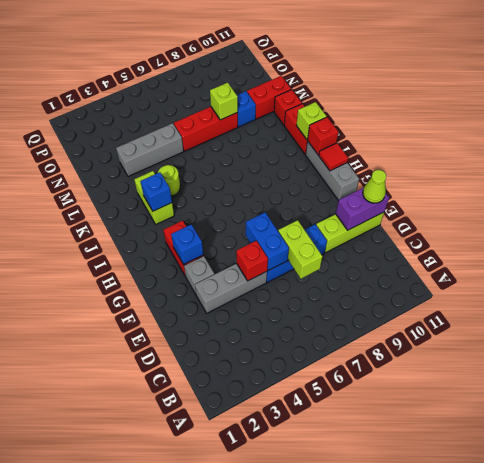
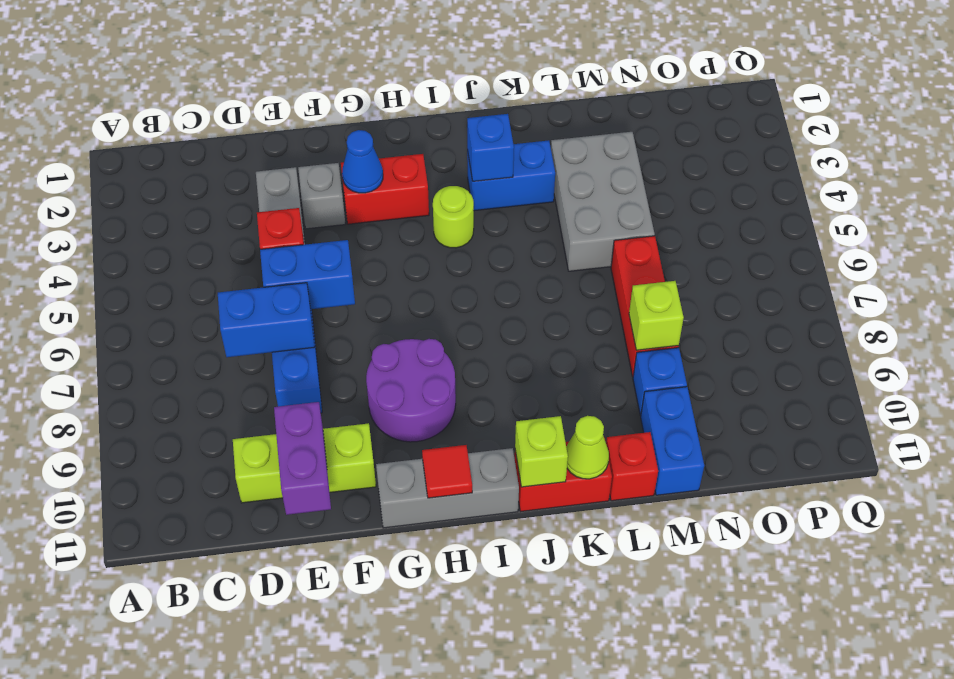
lime 1x2 brick [278,220,322,278] -> blue 1x2 brick [218,283,315,357]
lime 1x3 brick [316,212,384,253] -> lime 1x3 brick turned to [233,423,376,503]
lime 1x1 cone [363,170,386,203] -> lime 1x1 cone moved to [566,416,609,479]
blue 1x1 brick [171,225,203,264] -> blue 1x1 cone [342,130,383,193]
none -> purple 2x2 round brick [366,339,456,442]
red 1x1 brick [307,117,338,155] -> none
lime 1x2 brick [134,171,174,224] -> blue 1x2 brick [467,140,555,211]
lime 1x1 round brick [158,165,180,196] -> lime 1x1 round brick moved to [433,186,474,248]
grey 1x3 brick [116,123,184,177] -> grey 2x3 brick [551,132,655,271]
red 1x2 brick [247,76,291,119] -> blue 1x2 brick [641,387,704,495]

